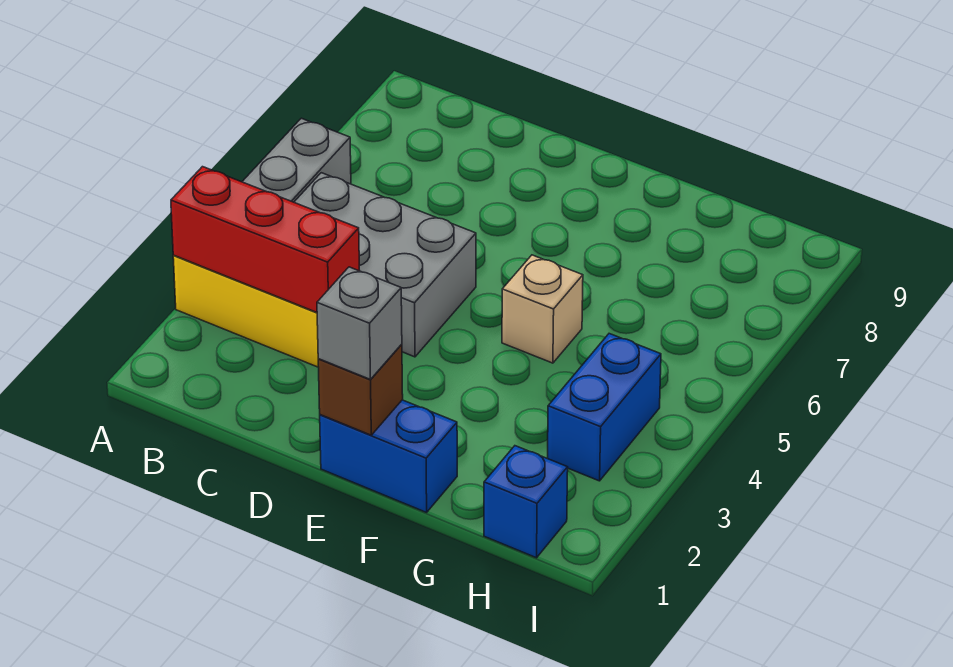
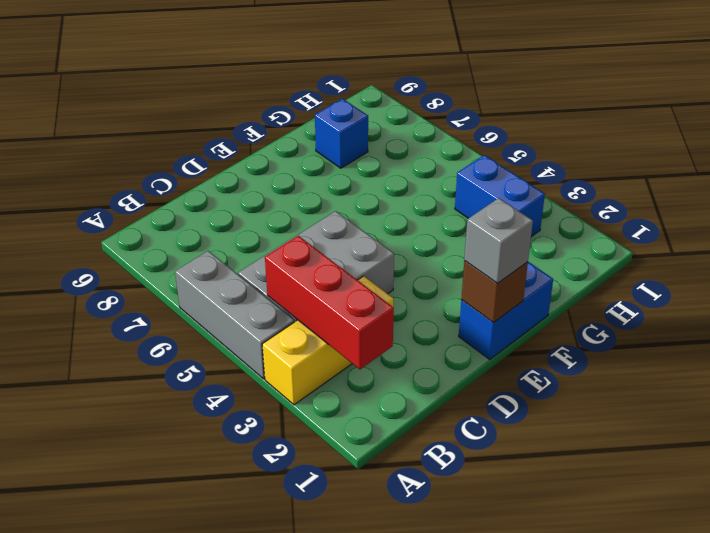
red 1x3 brick [171,167,360,312] -> red 1x3 brick turned to [265,236,394,369]
tan 1x1 brick [502,255,583,363] -> none
blue 1x1 brick [484,446,568,558] -> blue 1x1 brick moved to [315,99,368,168]

